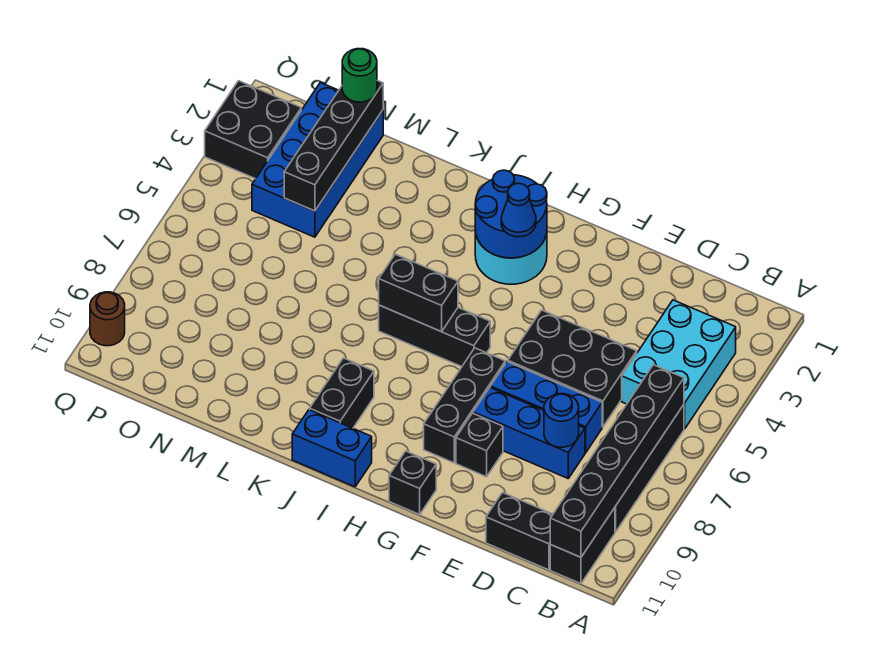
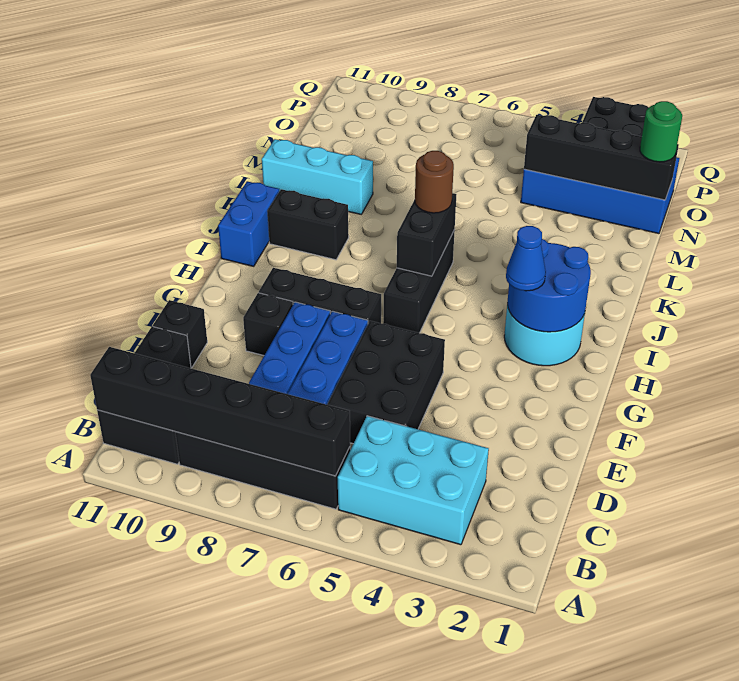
blue 1x1 round brick [544,394,579,447] -> none
black 1x1 brick [389,451,436,514] -> black 1x1 brick moved to [153,300,207,368]
none -> cyan 1x3 brick [262,139,373,214]
brown 1x1 round brick [90,292,125,346] -> brown 1x1 round brick moved to [415,151,454,213]

